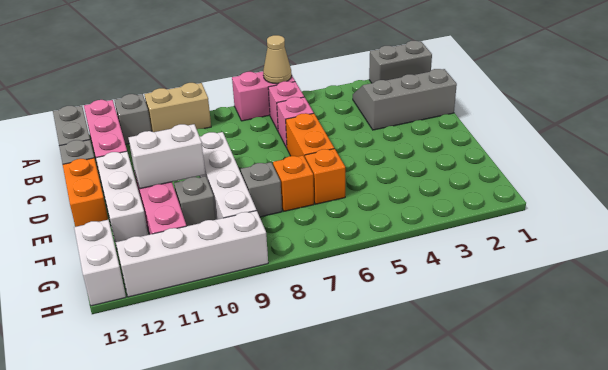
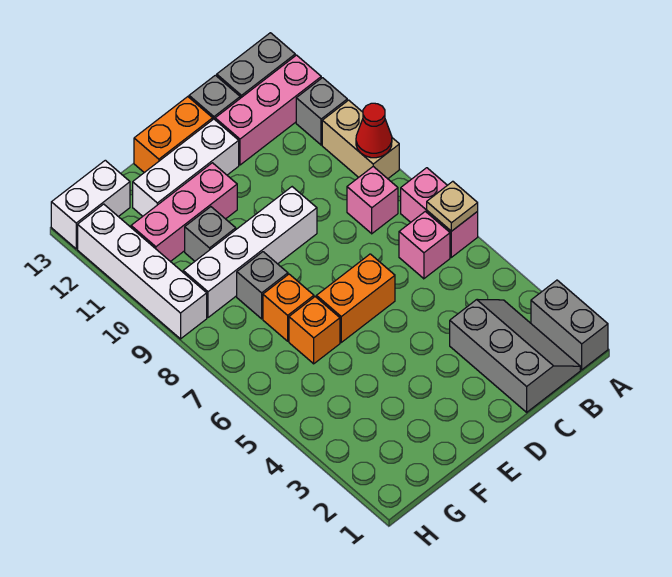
tan 1x1 cone [263,35,292,84] -> tan 1x1 plate [427,181,478,231]
none -> red 1x1 cone [356,103,392,158]
pink 1x1 brick [277,97,313,148] -> pink 1x1 brick moved to [347,167,398,234]
white 1x2 brick [128,124,205,189] -> none

